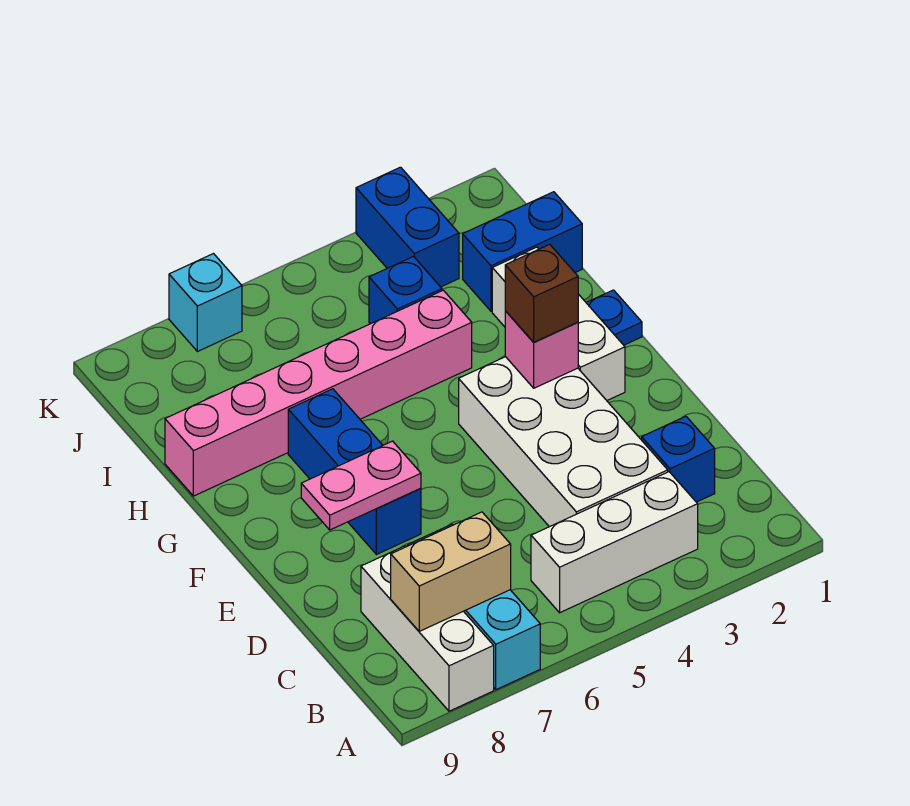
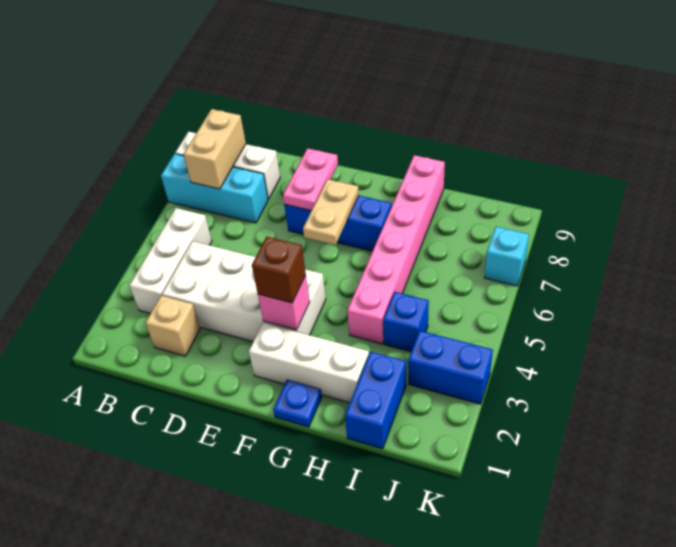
blue 1x1 brick [642,416,715,502] -> tan 1x1 brick [146,295,200,356]
none -> tan 1x2 plate [303,179,359,245]

